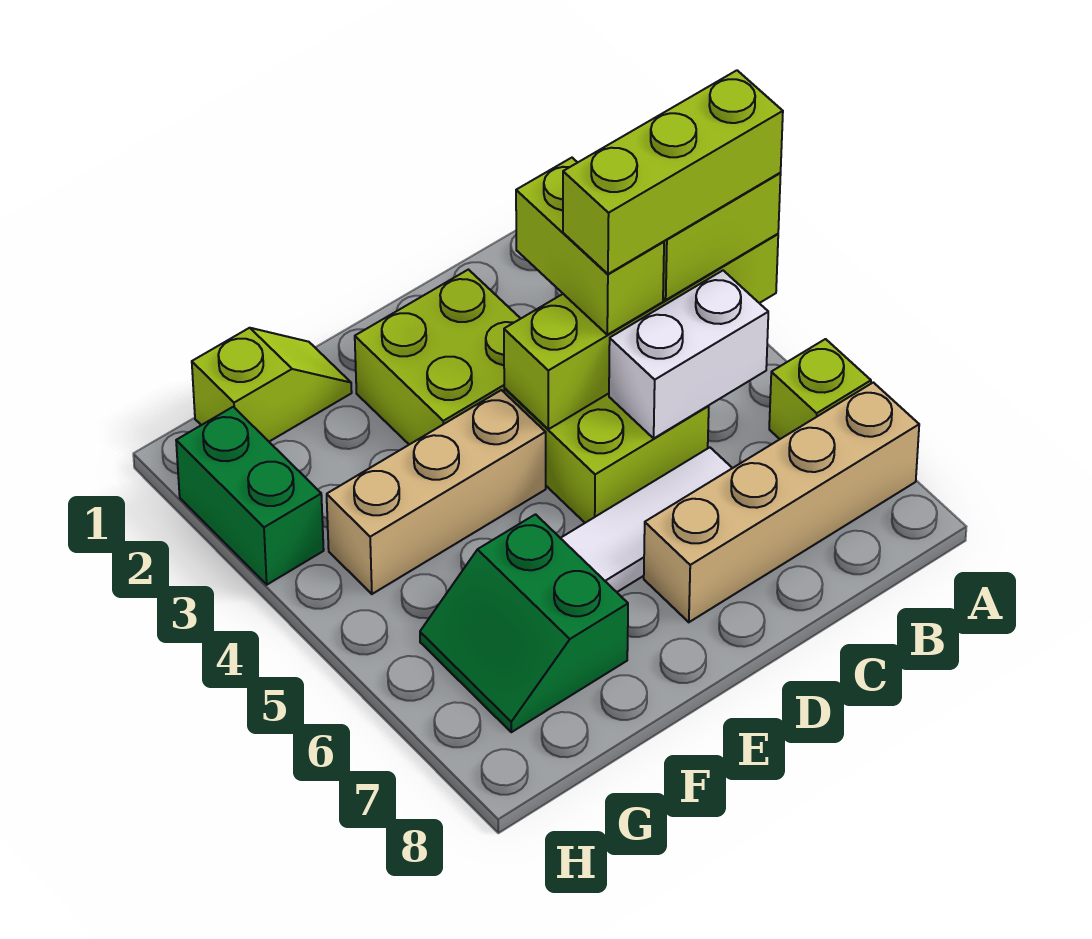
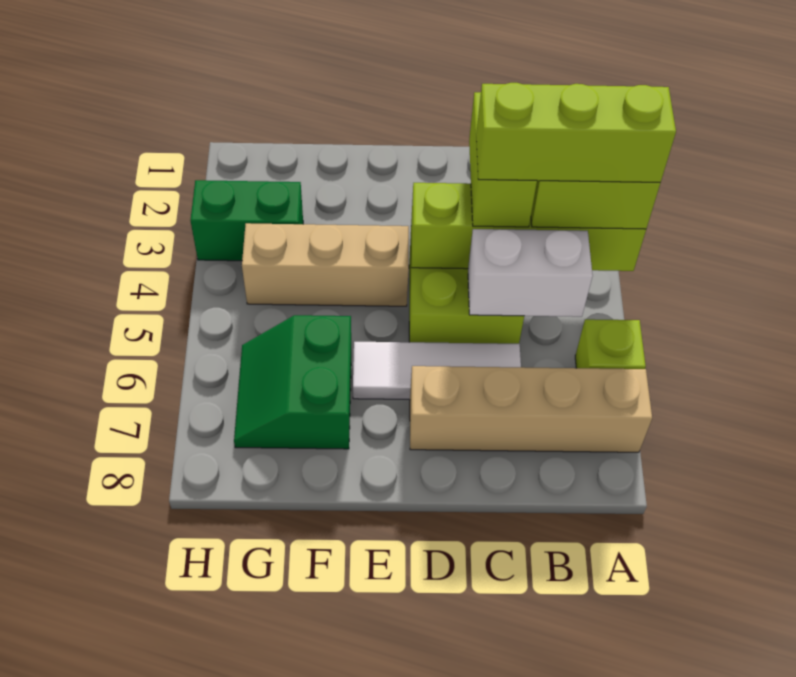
lime 2x2 brick [355,270,521,445] -> none
lime 1x2 slope [192,328,352,442] -> none
green 1x2 brick [176,407,324,585] -> green 1x2 brick turned to [190,180,303,261]

